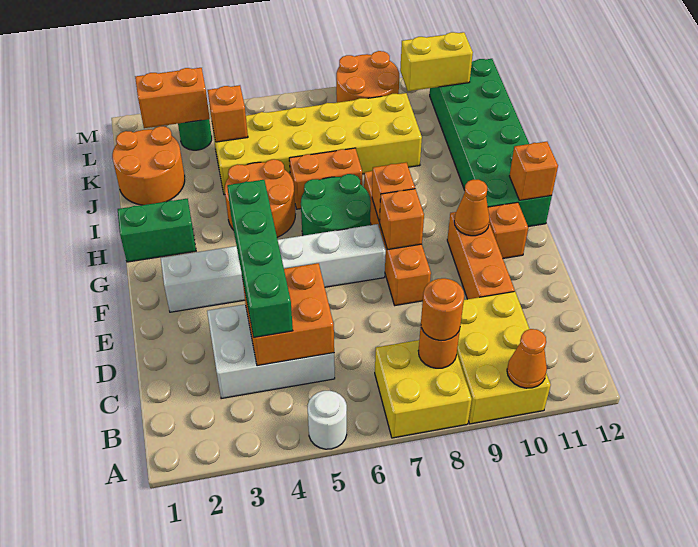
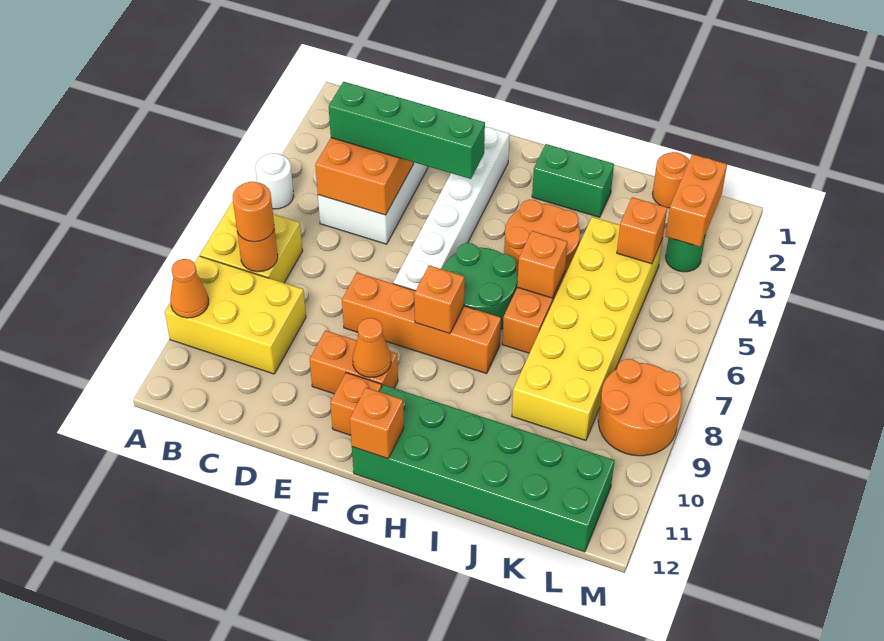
orange 1x3 brick [447,212,515,299] -> orange 1x2 brick [310,330,398,394]
orange 1x1 brick [379,189,424,250] -> orange 1x1 brick moved to [517,231,567,298]
green 1x2 brick [118,199,196,262] -> green 1x2 brick turned to [532,144,614,217]
orange 2x2 round brick [112,126,185,205] -> orange 1x1 round brick [653,152,689,208]
yellow 1x2 brick [400,32,473,91] -> none

